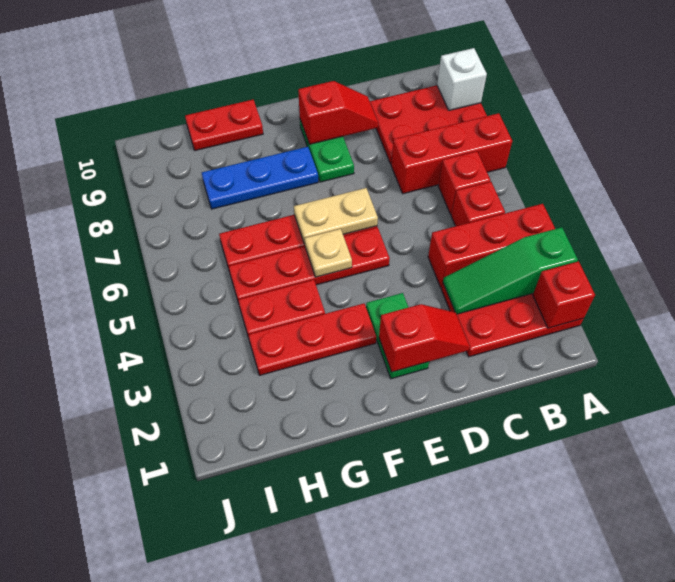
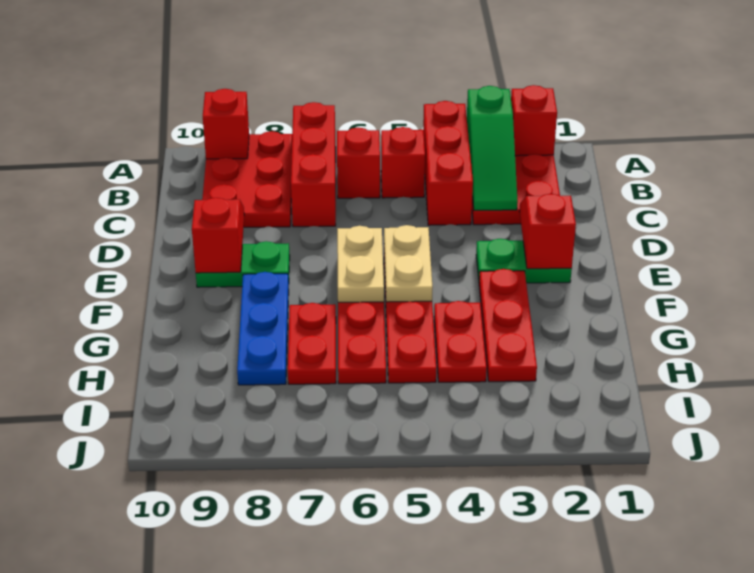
white 1x1 brick [437,48,487,110] -> red 1x1 brick [203,89,249,159]
tan 1x1 plate [305,229,352,277] -> tan 1x2 plate [384,225,433,302]
red 1x2 plate [185,100,263,151] -> red 1x2 plate moved to [288,303,336,384]

